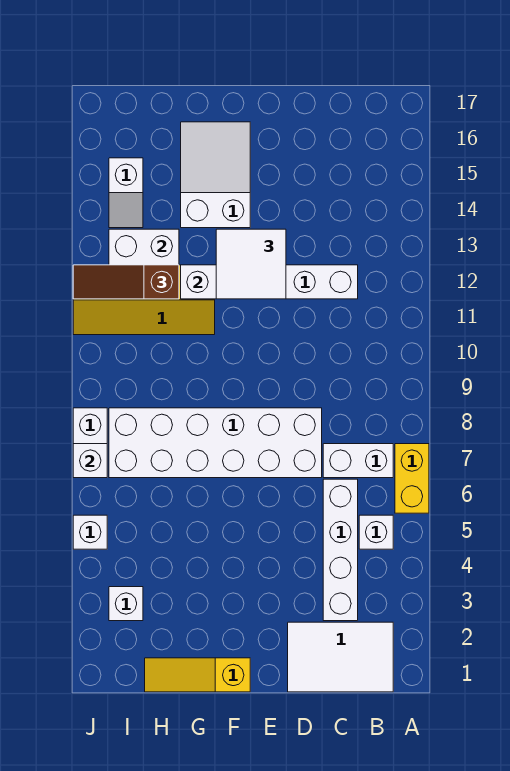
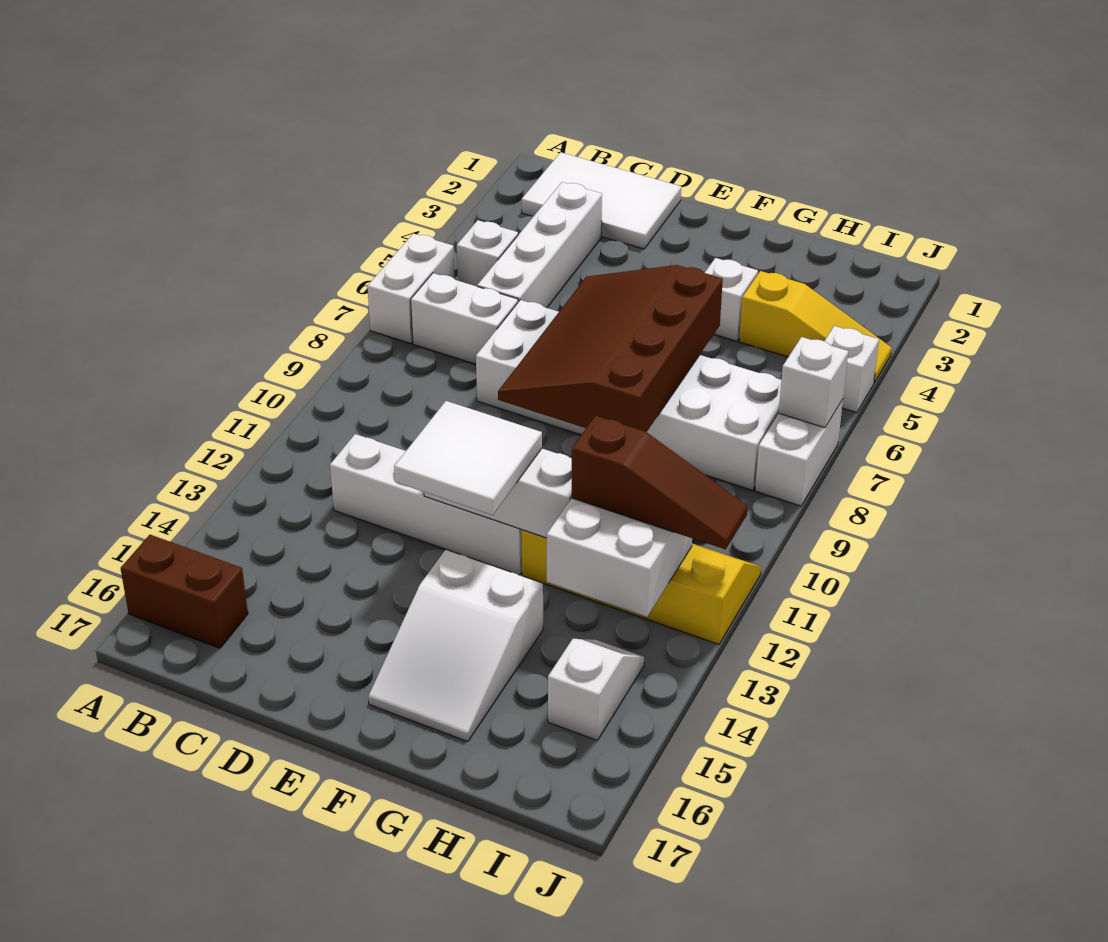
yellow 1x2 brick [395,444,429,513] -> white 1x2 brick [367,233,455,344]
none -> brown 1x2 brick [121,535,248,648]
none -> brown 3x4 slope [498,265,723,432]
yellow 1x3 slope [145,658,250,692] -> yellow 1x3 slope moved to [739,271,892,383]
white 1x1 brick [109,587,143,621] -> white 1x1 brick moved to [705,258,758,341]

